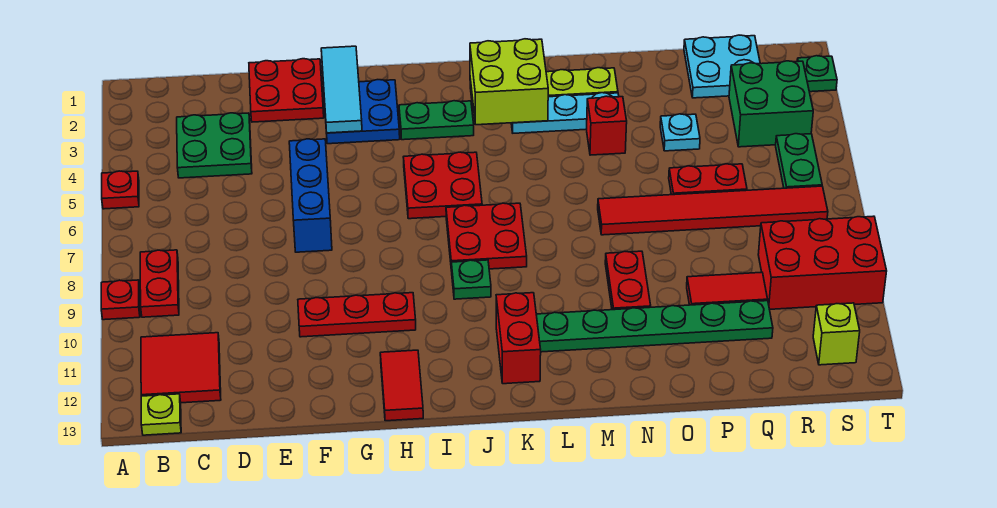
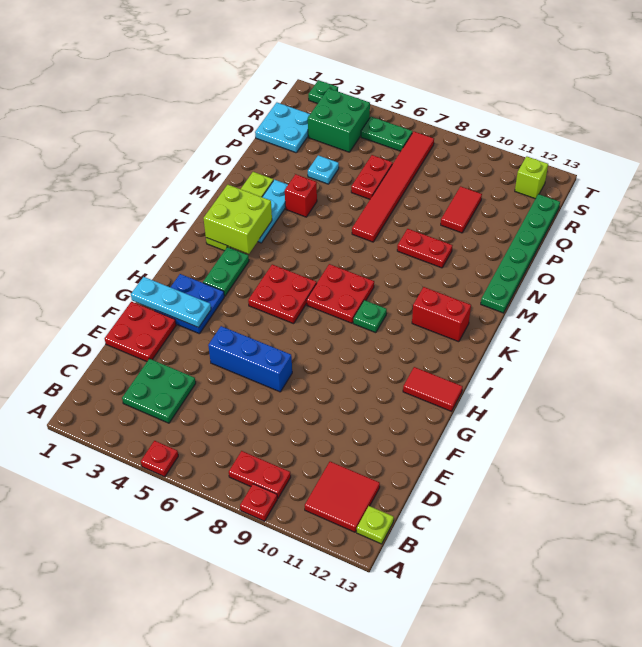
red 1x3 plate [298,293,416,337] -> none
cyan 1x3 tile [321,46,362,133] -> cyan 1x3 plate [131,277,211,328]
green 1x6 plate [536,301,773,352] -> green 1x6 plate moved to [481,194,560,313]
red 2x3 brick [758,216,887,309] -> none

